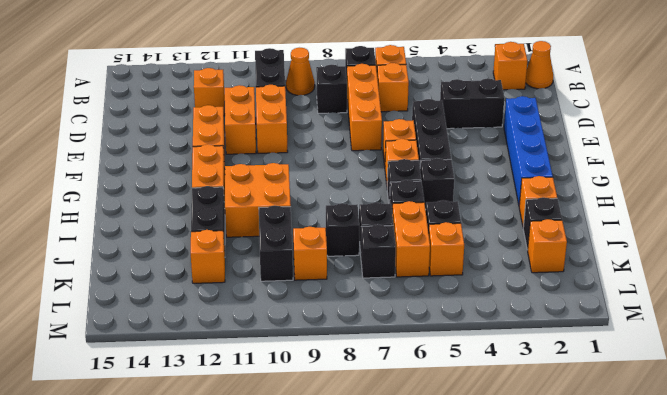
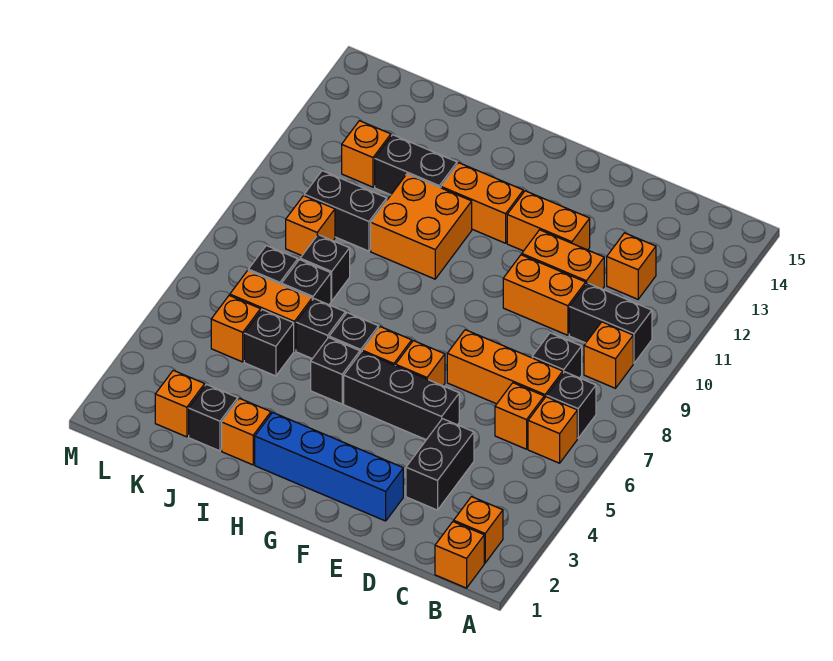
orange 1x1 cone [526,41,553,89] -> orange 1x1 brick [435,522,484,588]
orange 1x1 cone [286,48,315,95] -> orange 1x1 brick [584,322,633,388]

